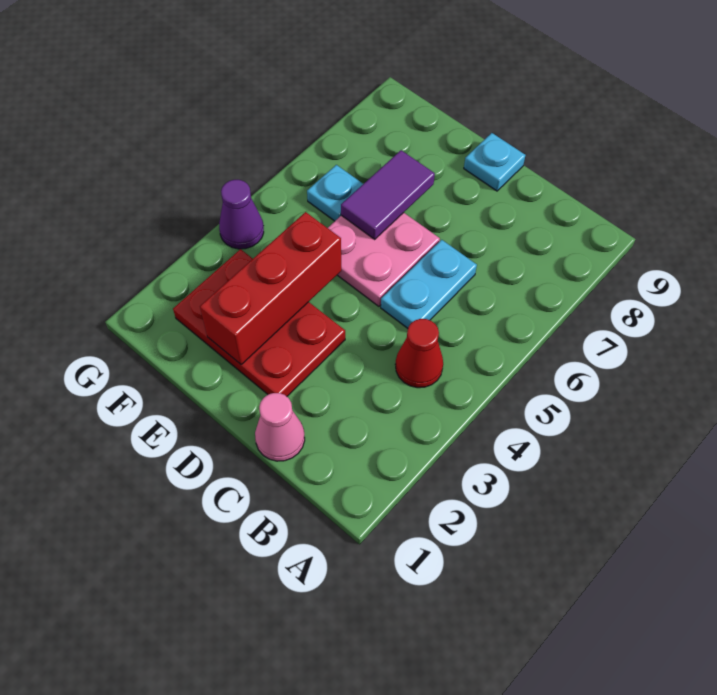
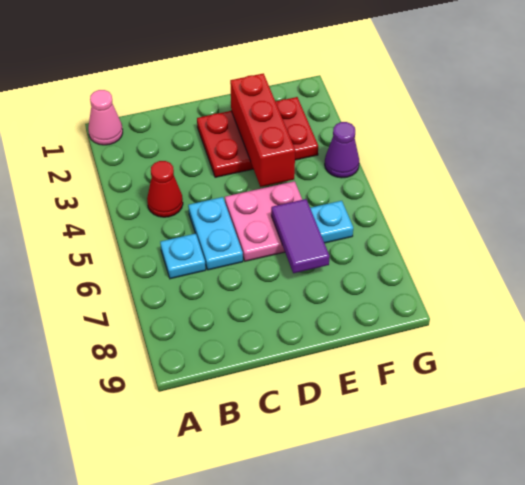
pink 1x1 cone [255,393,305,461] -> pink 1x1 cone moved to [88,90,123,145]
cyan 1x1 plate [464,133,526,191] -> cyan 1x1 plate moved to [160,233,206,279]

